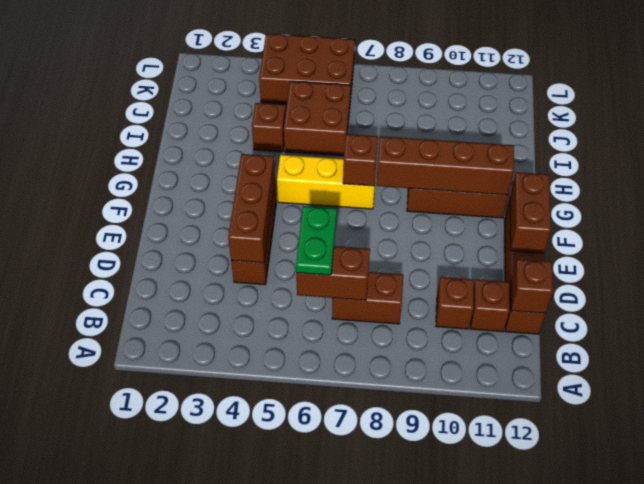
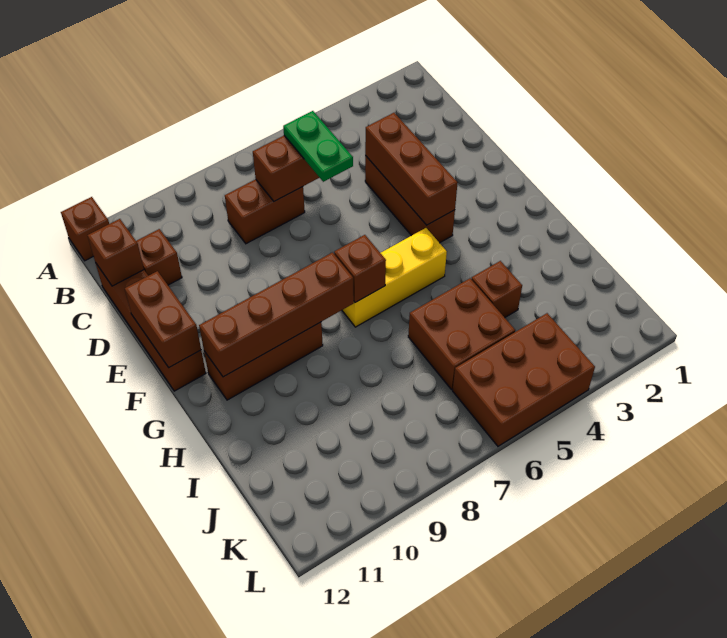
brown 1x1 brick [436,277,474,329] -> brown 1x1 brick moved to [61,197,109,261]

